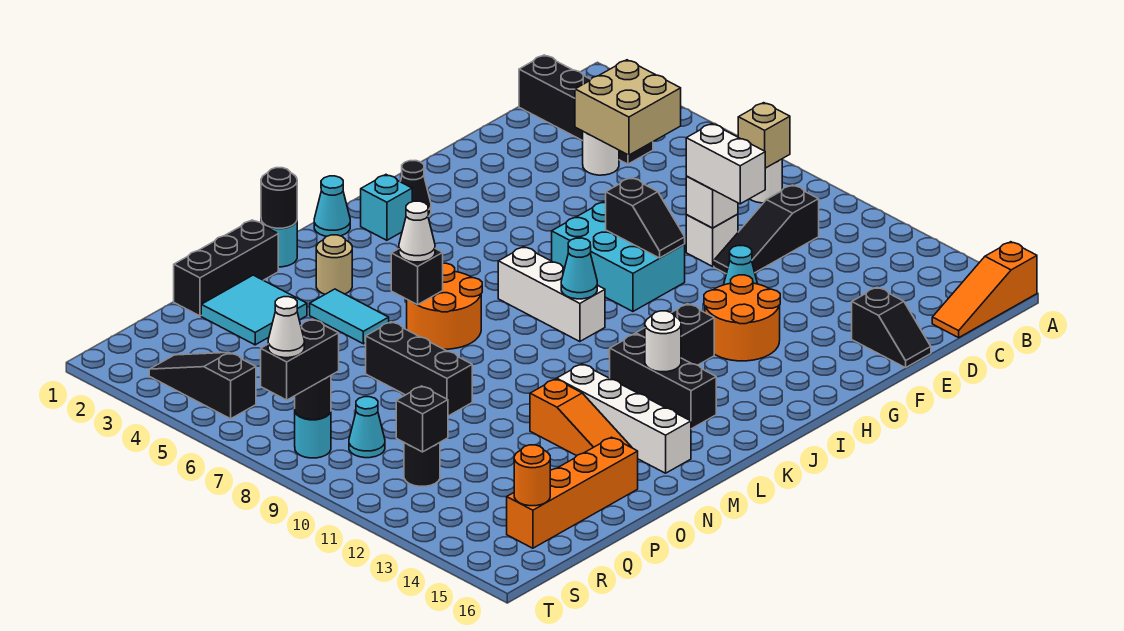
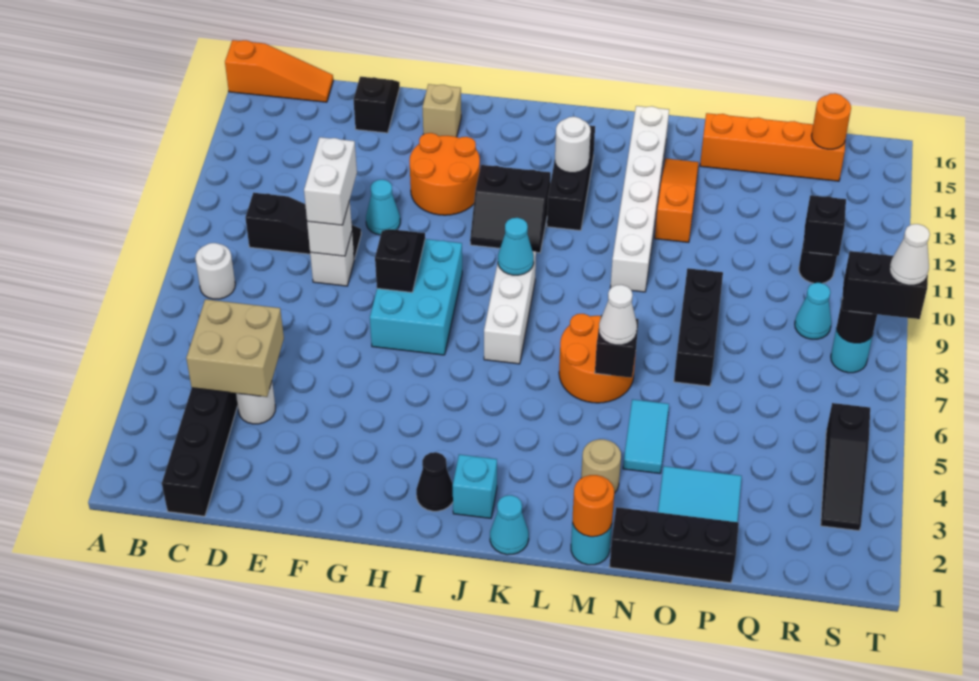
tan 1x1 brick [738,103,790,168] -> tan 1x1 brick moved to [422,84,461,137]
black 1x1 round brick [261,168,297,228] -> orange 1x1 round brick [572,475,614,537]
white 1x4 brick [557,364,691,473] -> white 1x6 brick [610,106,669,292]

